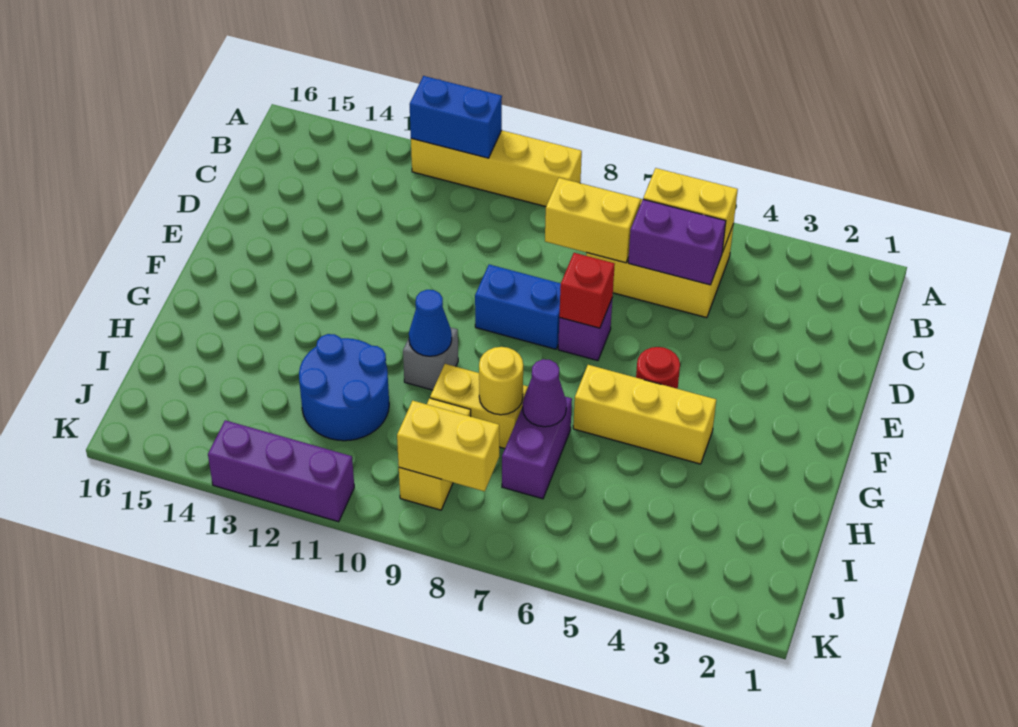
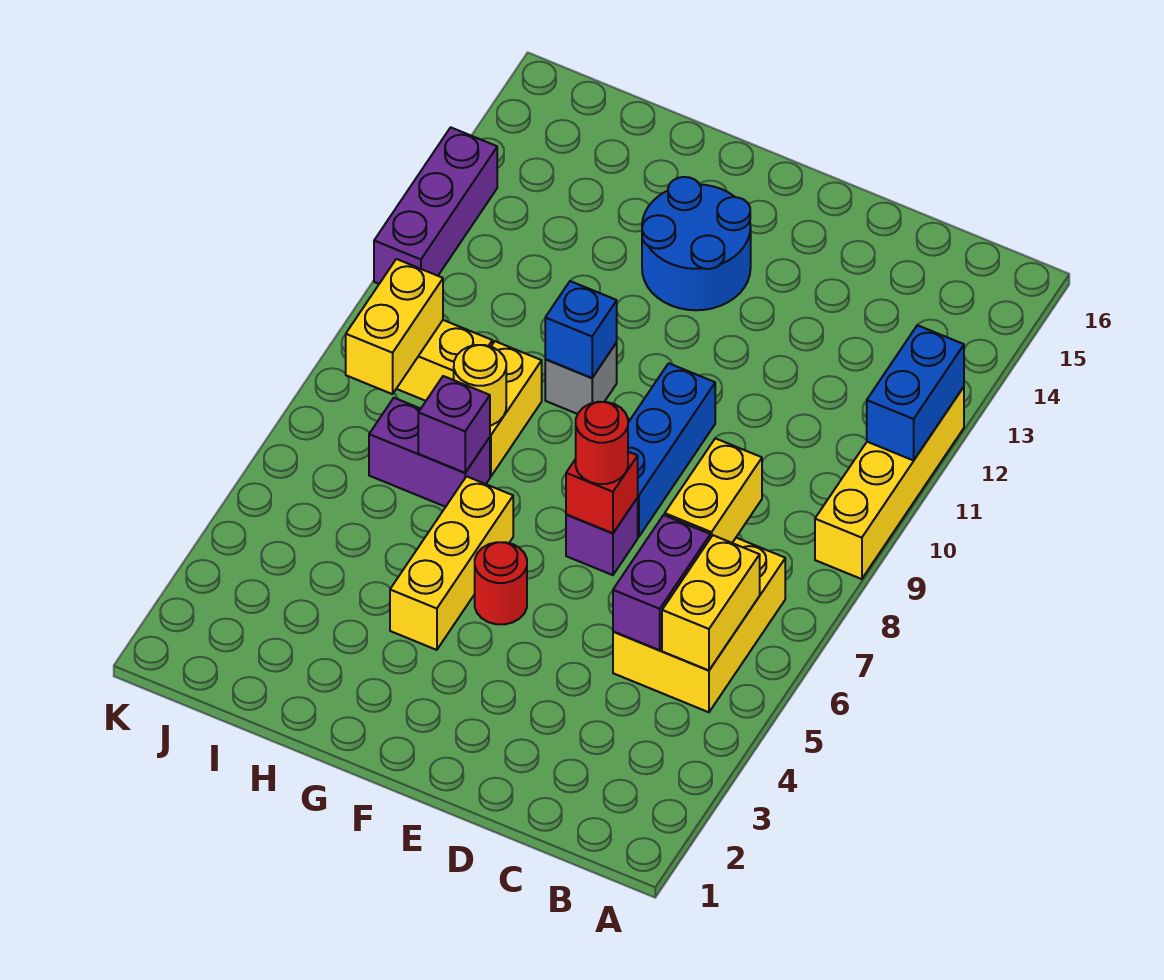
none -> red 1x1 round brick [576,402,628,484]
blue 1x2 brick [475,265,561,349] -> blue 1x3 brick [628,363,715,537]
blue 1x1 cone [409,290,452,356] -> blue 1x1 brick [545,281,617,378]
purple 1x1 cone [523,359,566,427] -> purple 1x1 brick [418,376,490,473]
blue 2x2 round brick [299,334,389,441] -> blue 2x2 round brick moved to [642,177,751,310]

